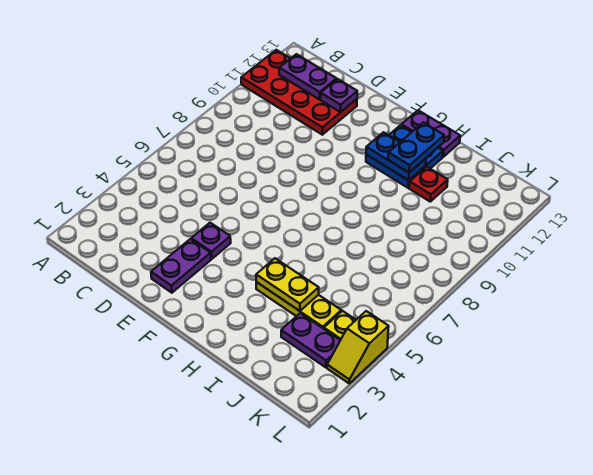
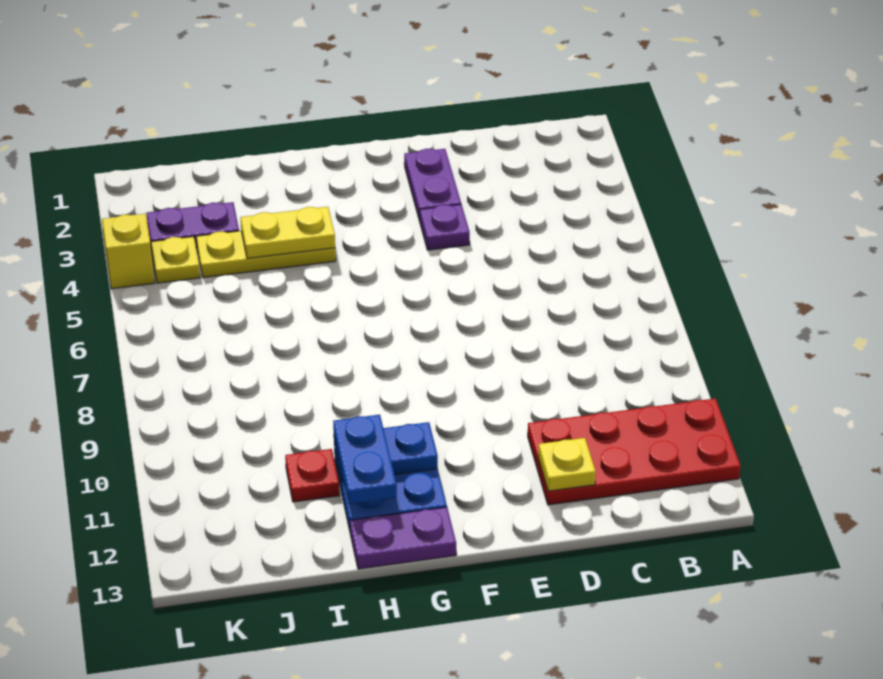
purple 1x2 plate [279,54,337,99] -> none
purple 1x1 plate [321,79,357,112] -> yellow 1x1 plate [538,438,596,491]

